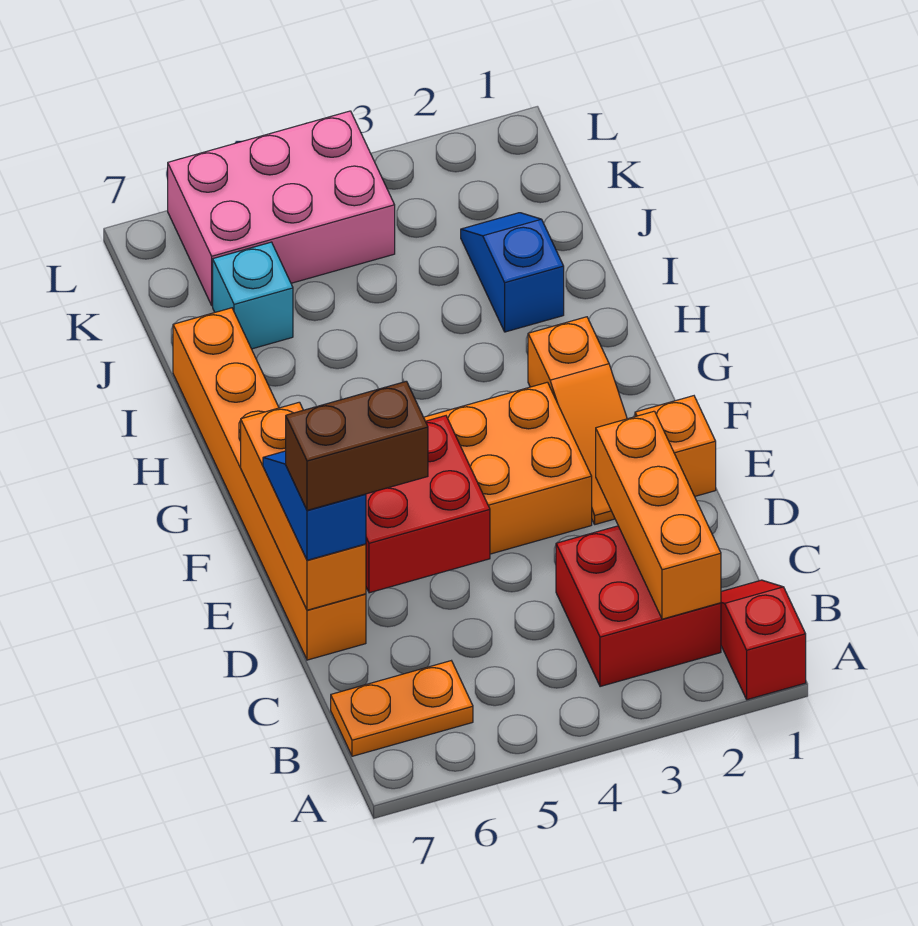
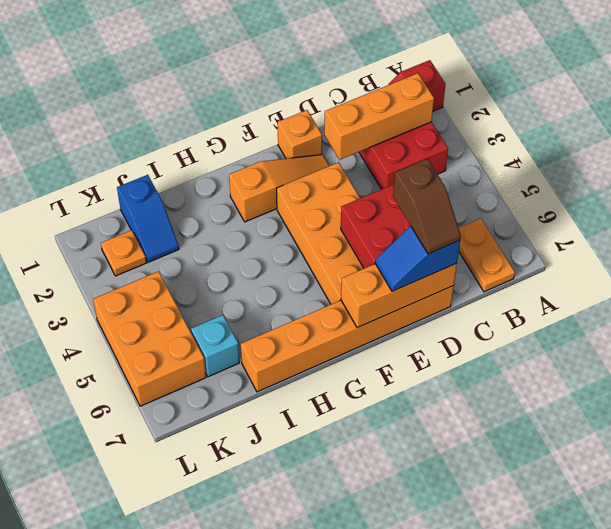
brown 1x2 brick [286,381,428,510] -> brown 1x2 slope [393,159,461,254]
blue 1x2 slope [461,213,564,332] -> blue 1x2 slope turned to [117,175,179,262]
none -> orange 1x1 plate [101,230,146,276]
pink 2x3 brick [168,111,395,306] -> orange 2x3 brick [93,271,206,406]

